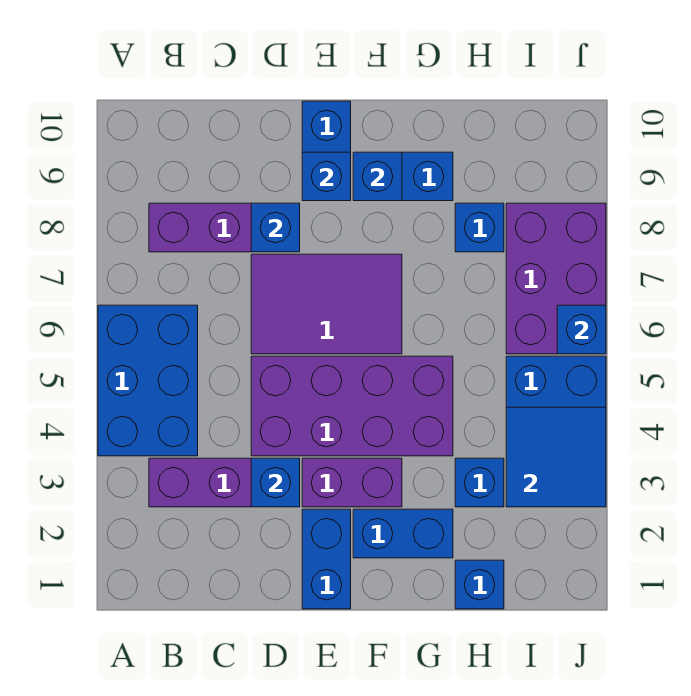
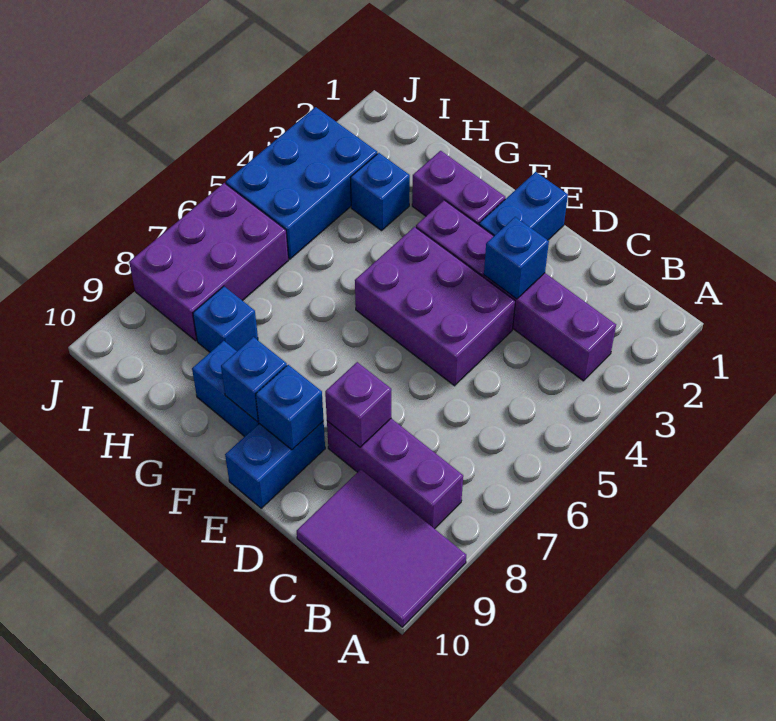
blue 2x3 brick [98,305,198,456] -> none
purple 2x4 brick [251,356,453,456] -> purple 2x3 brick [355,227,515,386]
purple 2x3 tile [251,254,402,354] -> purple 2x3 tile moved to [297,470,466,627]
blue 1x1 brick [251,203,300,252] -> purple 1x1 brick [325,362,391,447]
blue 1x2 brick [353,509,453,558] -> purple 1x2 brick [412,151,505,225]
blue 1x1 brick [455,560,504,609] -> none
blue 2x2 tile [506,407,606,507] -> none
blue 1x1 brick [557,305,606,354] -> none

